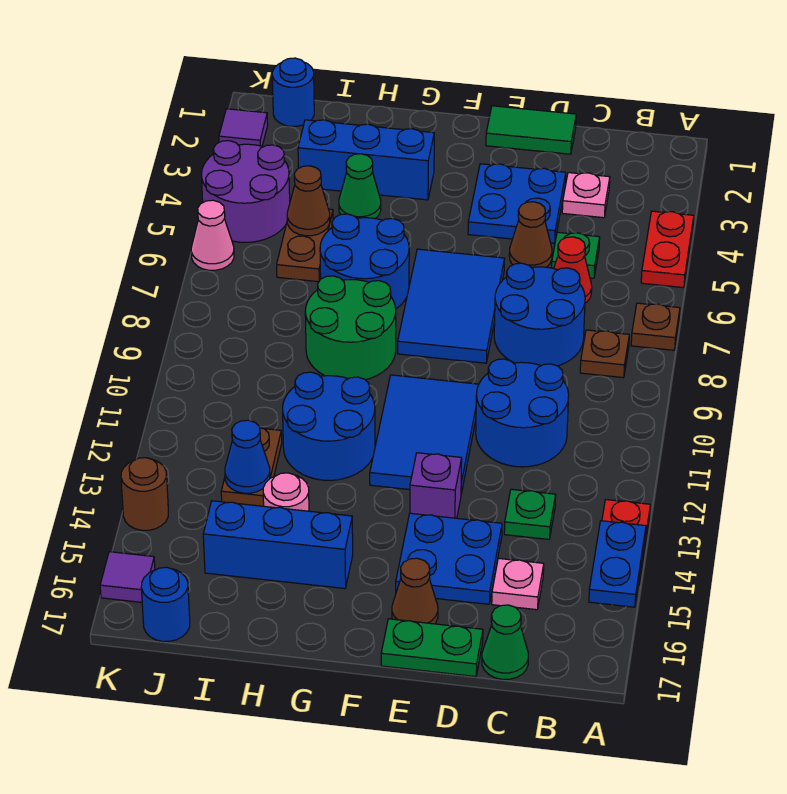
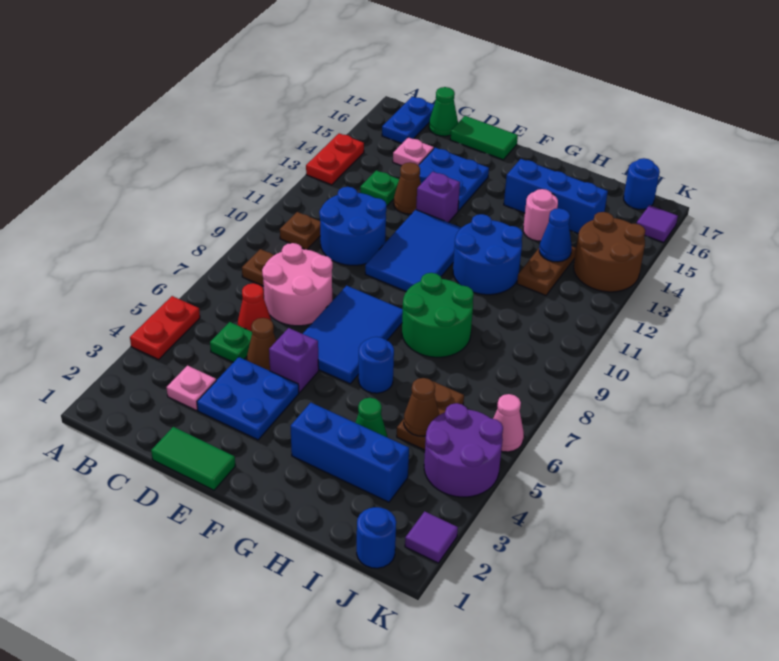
brown 1x1 plate [631,303,680,350] -> brown 1x1 plate moved to [280,212,320,249]
blue 1x2 plate [589,521,646,607] -> blue 1x2 plate moved to [382,97,434,143]
blue 2x2 round brick [494,263,585,366] -> pink 2x2 round brick [262,243,333,326]
green 1x2 plate [381,619,483,677] -> green 1x2 tile [450,116,518,160]
none -> purple 1x1 brick [269,328,319,393]
brown 1x1 cone [392,558,438,624] -> brown 1x1 cone moved to [394,162,421,214]
blue 2x2 round brick [320,214,409,309] -> blue 1x1 round brick [358,337,394,393]
brown 1x1 round brick [121,458,168,530] -> brown 2x2 round brick [574,212,645,292]

